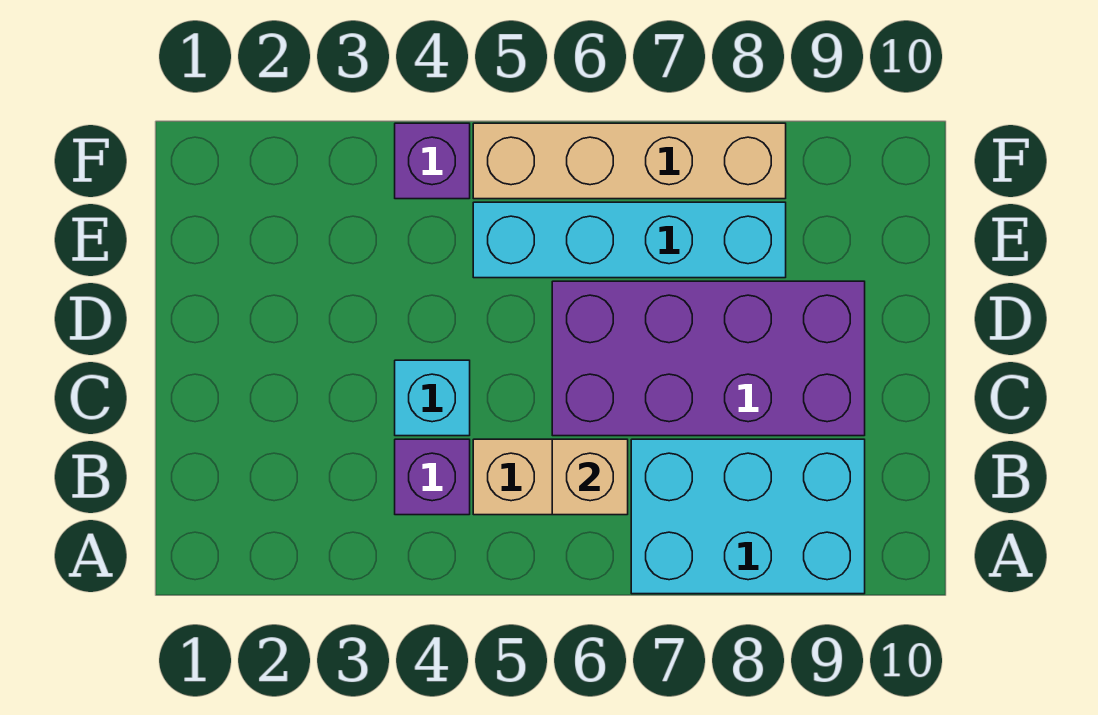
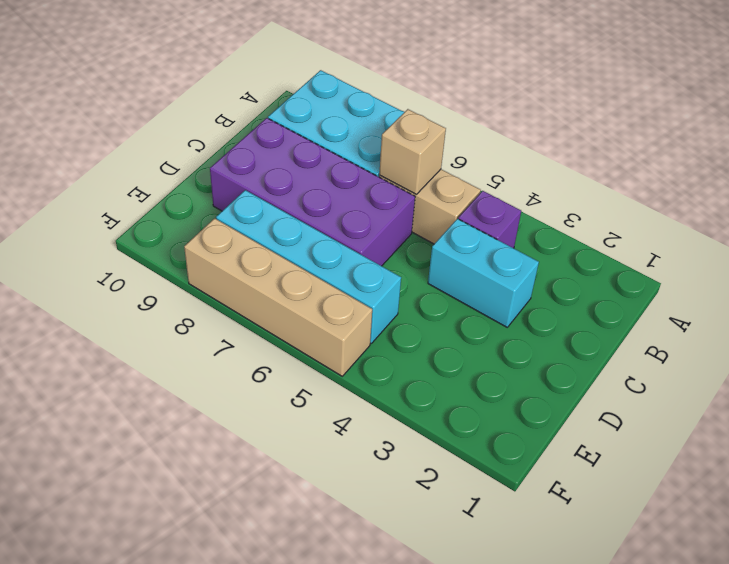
cyan 1x1 brick [395,360,470,436] -> cyan 1x2 brick [428,219,539,327]
purple 1x1 brick [395,123,470,199] -> none

